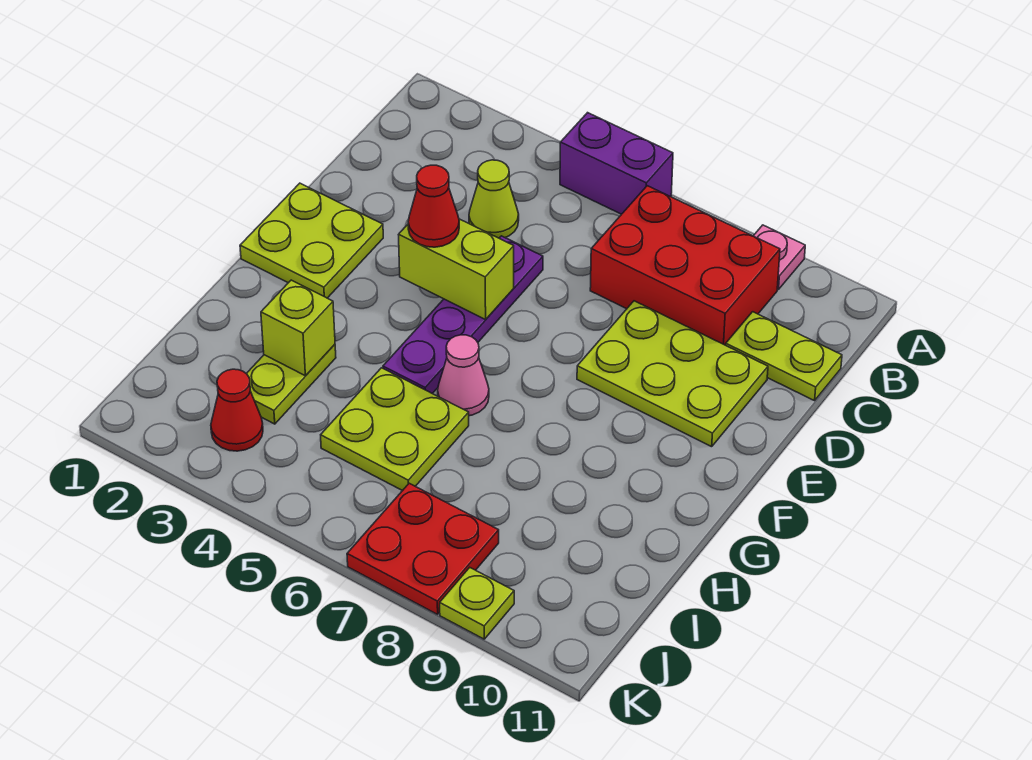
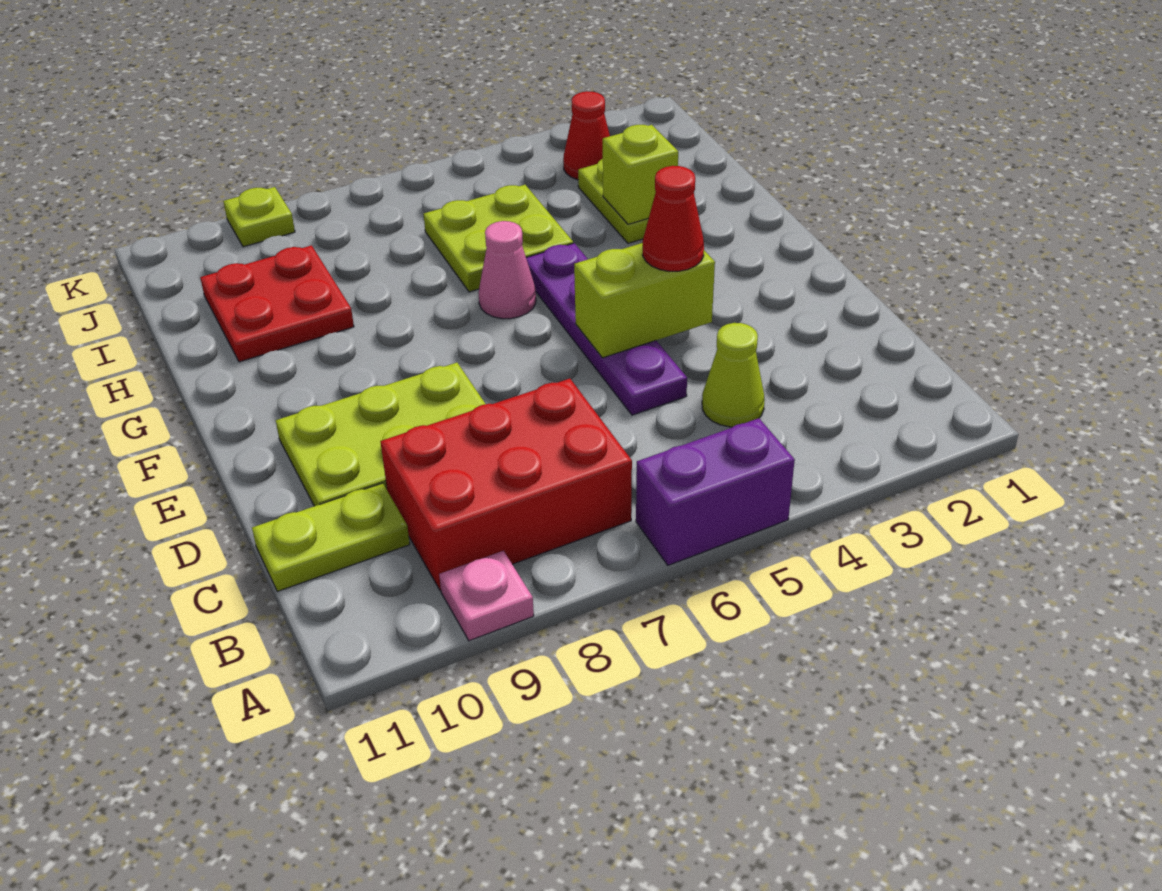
lime 2x2 plate [240,183,383,298] -> none
red 2x2 plate [347,483,499,614] -> red 2x2 plate moved to [200,245,354,362]

